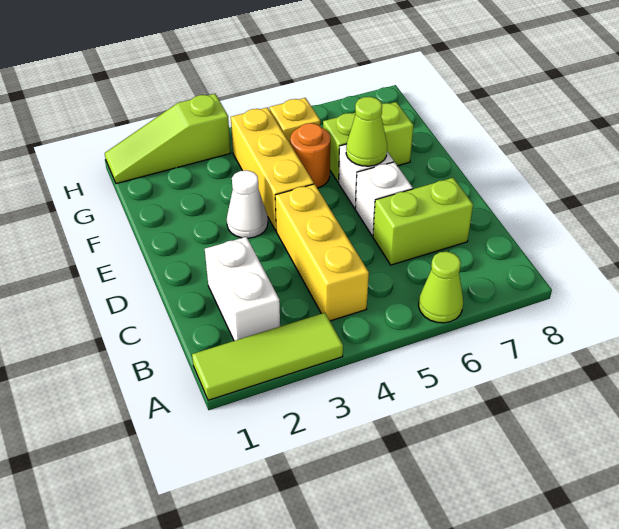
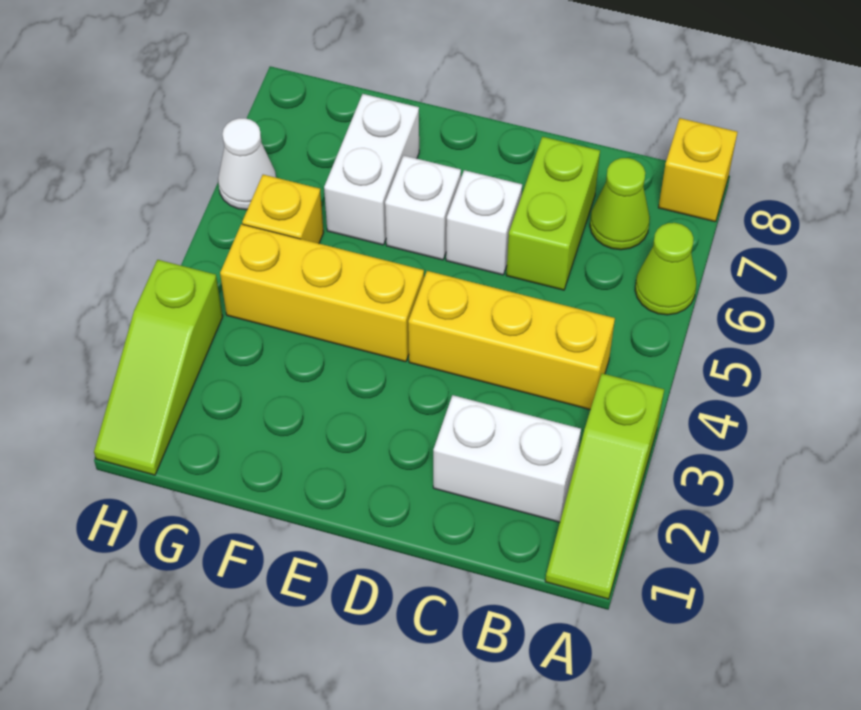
lime 1x3 tile [192,313,343,400] -> lime 1x3 slope [545,373,664,599]
none -> yellow 1x1 brick [658,118,737,222]
white 1x1 cone [227,170,268,238] -> white 1x1 cone moved to [218,118,276,210]
lime 1x1 cone [346,97,387,166] -> lime 1x1 cone moved to [590,158,650,250]
orange 1x1 round brick [290,123,330,188] -> none
lime 1x2 brick [323,102,413,182] -> white 1x2 brick [324,94,419,245]

